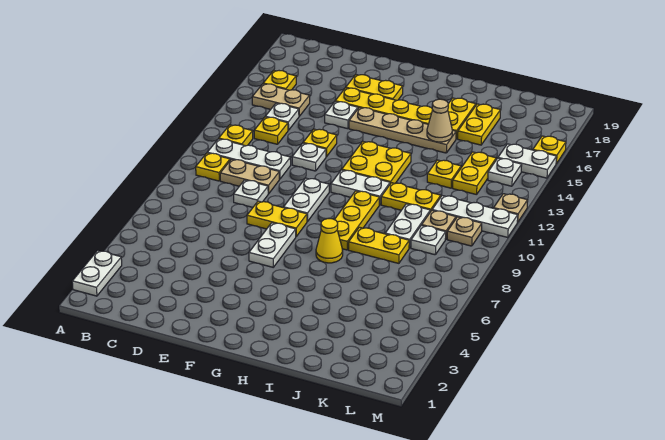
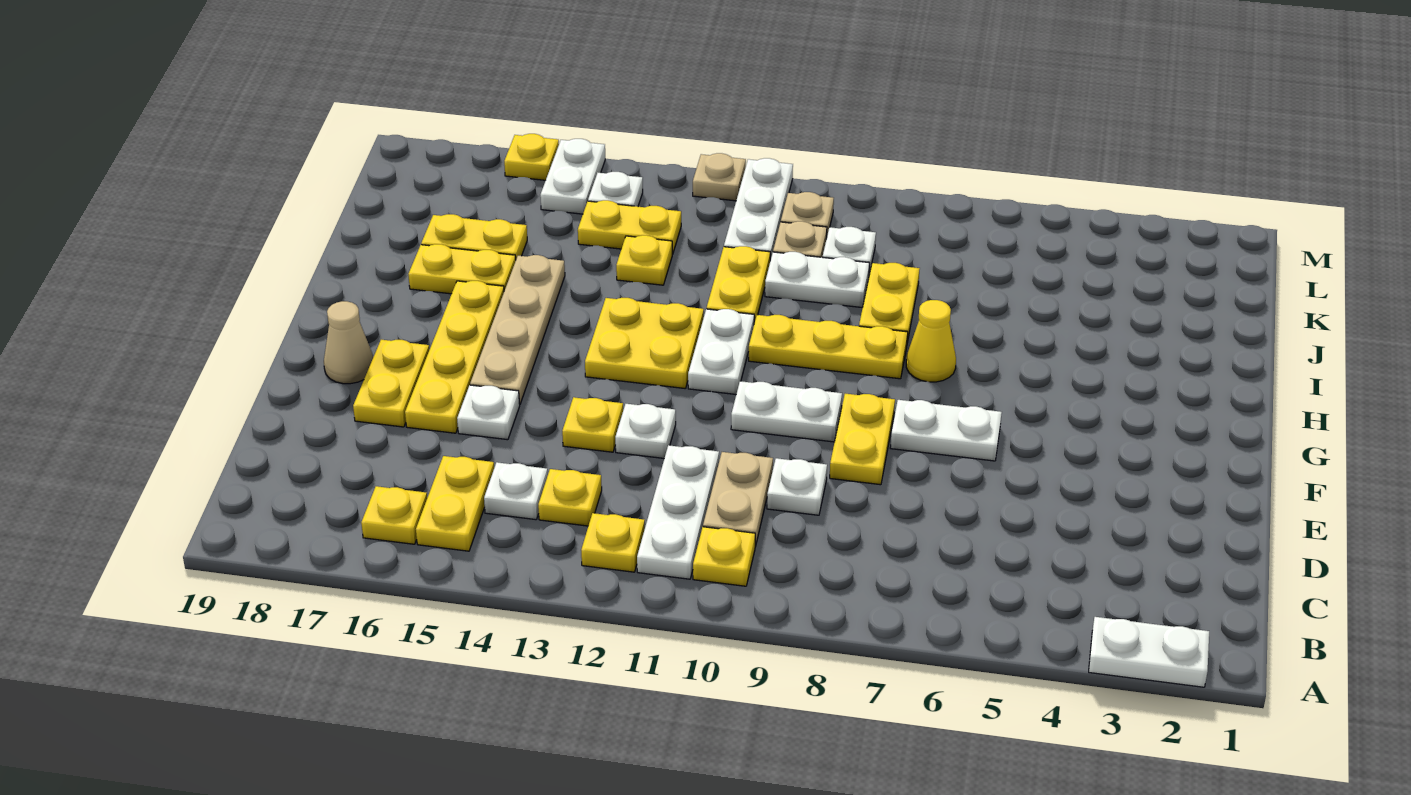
tan 1x2 plate [252,84,310,116] -> yellow 1x2 plate [416,456,494,551]
tan 1x1 cone [427,99,452,142] -> tan 1x1 cone moved to [324,301,373,384]

